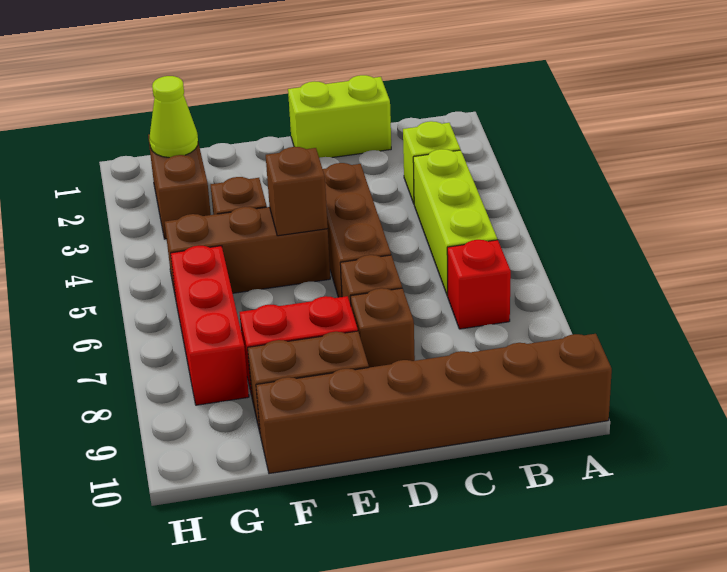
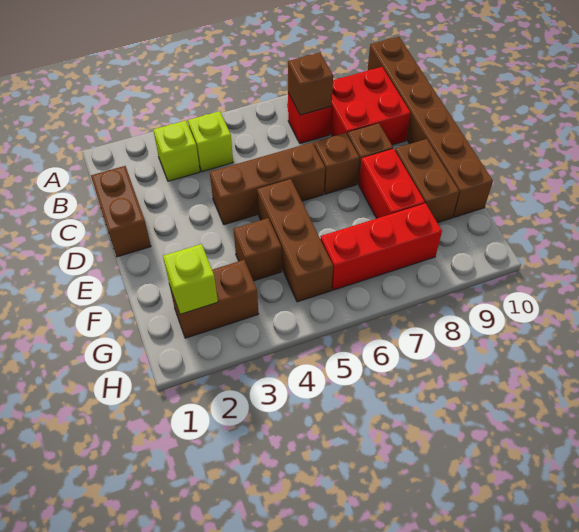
lime 1x3 brick [413,149,497,296] -> lime 1x1 brick [188,111,233,172]
none -> red 2x2 brick [330,67,411,145]
lime 1x2 brick [288,75,391,158] -> brown 1x2 brick [91,166,151,257]
brown 1x1 brick [266,147,328,236] -> brown 1x1 brick moved to [288,53,333,115]
lime 1x1 cone [149,76,198,158] -> lime 1x1 brick [163,244,218,314]

